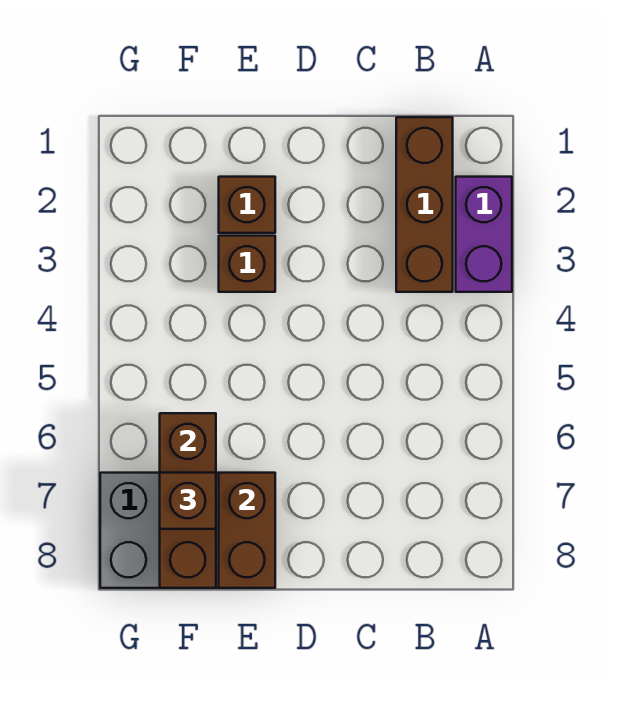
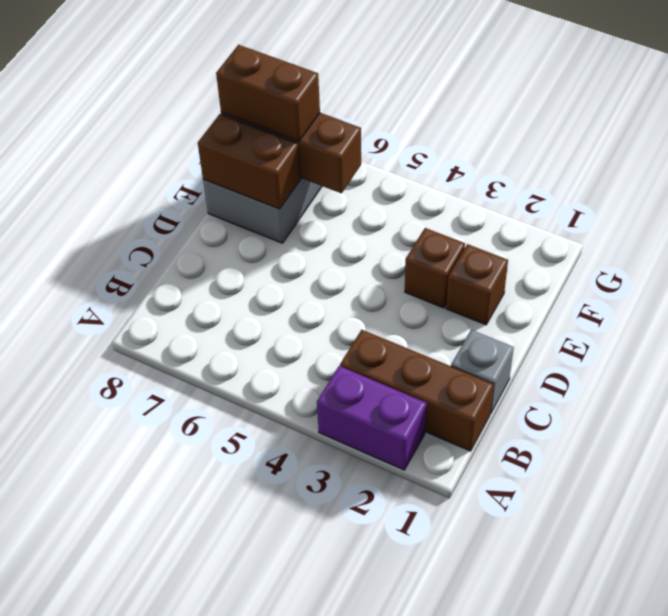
none -> grey 1x1 brick [451,330,514,414]
brown 1x1 brick [160,473,216,529] -> brown 1x2 brick [216,45,320,141]

